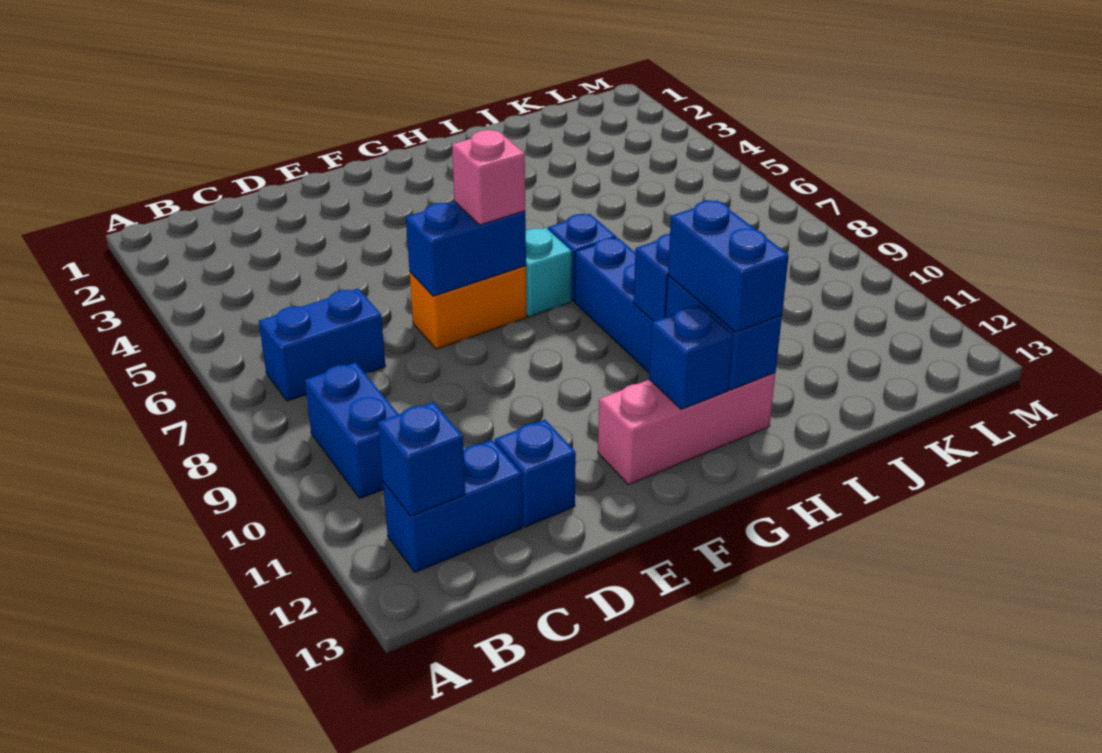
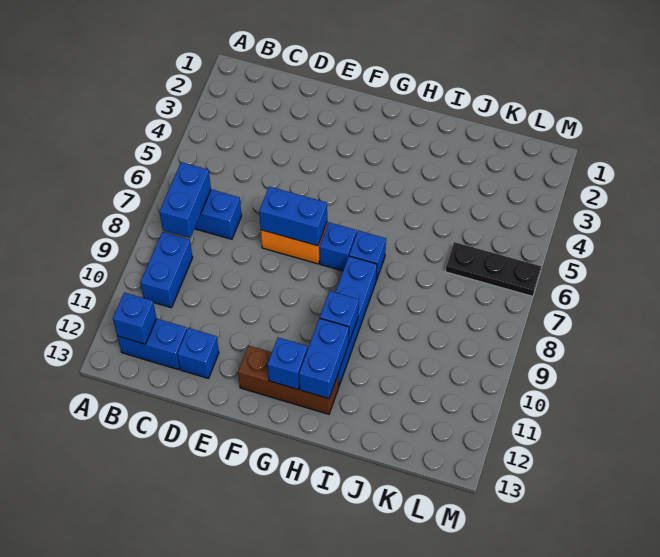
pink 1x1 brick [452,130,525,225] -> none
pink 1x3 brick [598,373,775,485] -> brown 1x3 brick [238,346,339,414]
cyan 1x1 brick [526,228,572,317] -> blue 1x1 brick [319,222,357,271]
blue 1x2 brick [668,200,789,332] -> blue 1x2 brick moved to [159,162,211,238]
none -> black 1x3 plate [446,242,542,296]

